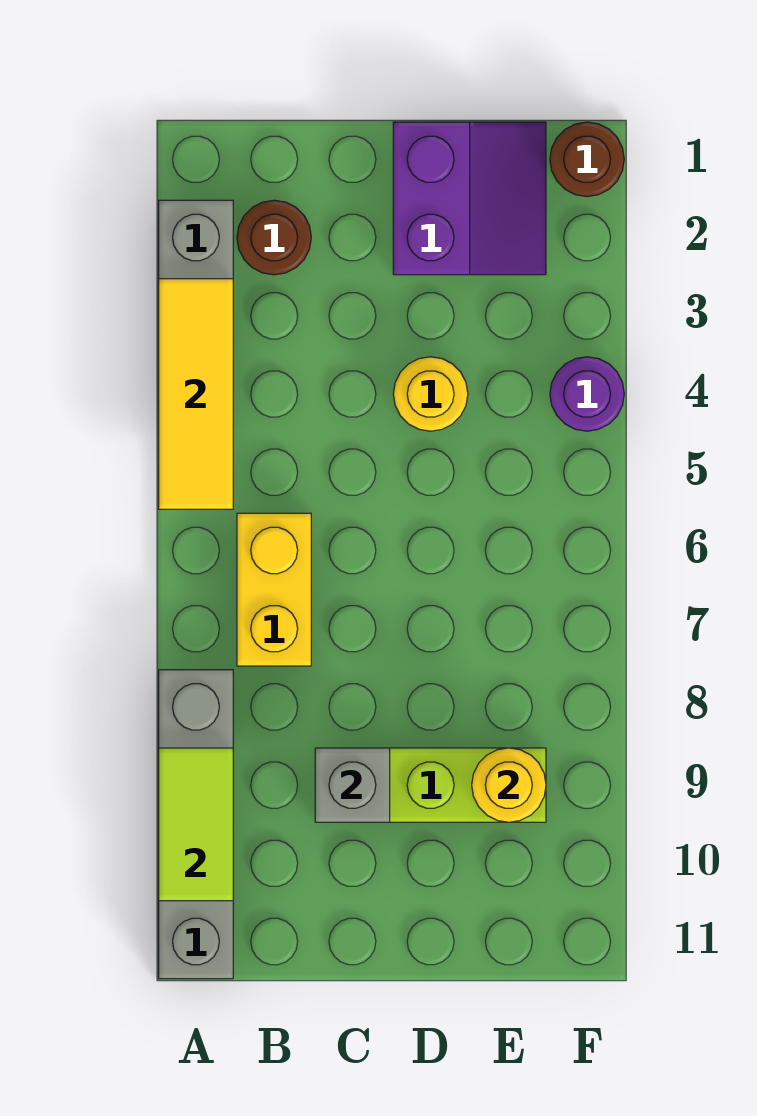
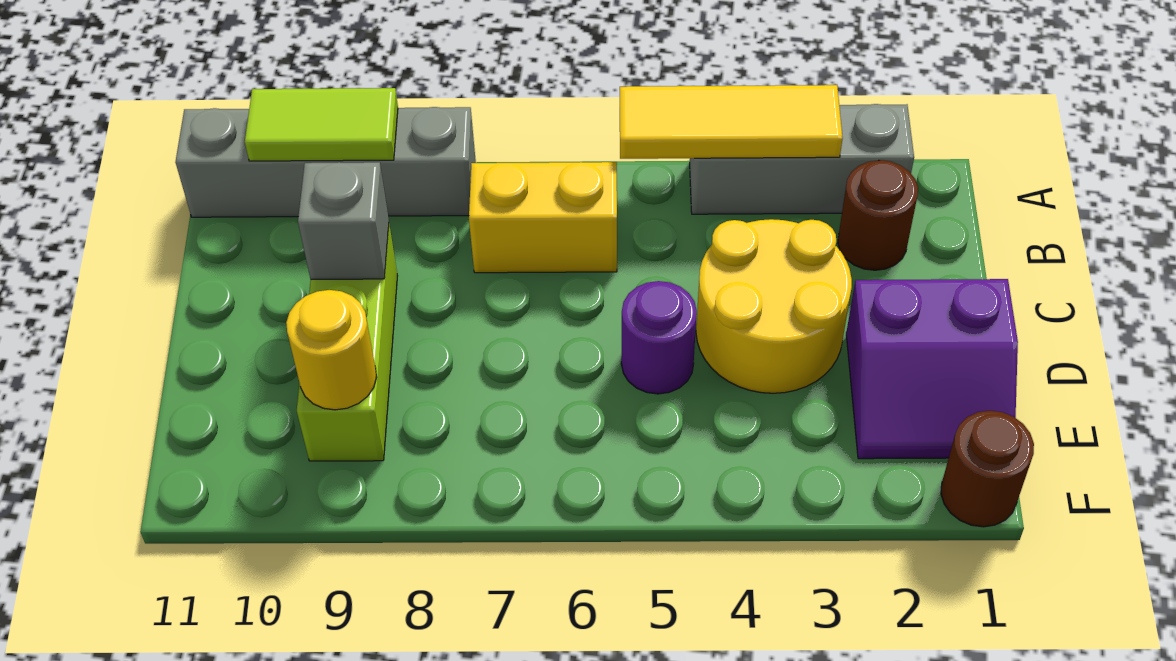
yellow 1x1 round brick [393,357,468,431] -> yellow 2x2 round brick [696,219,852,393]
purple 1x1 round brick [550,357,624,431] -> purple 1x1 round brick moved to [621,281,697,394]

